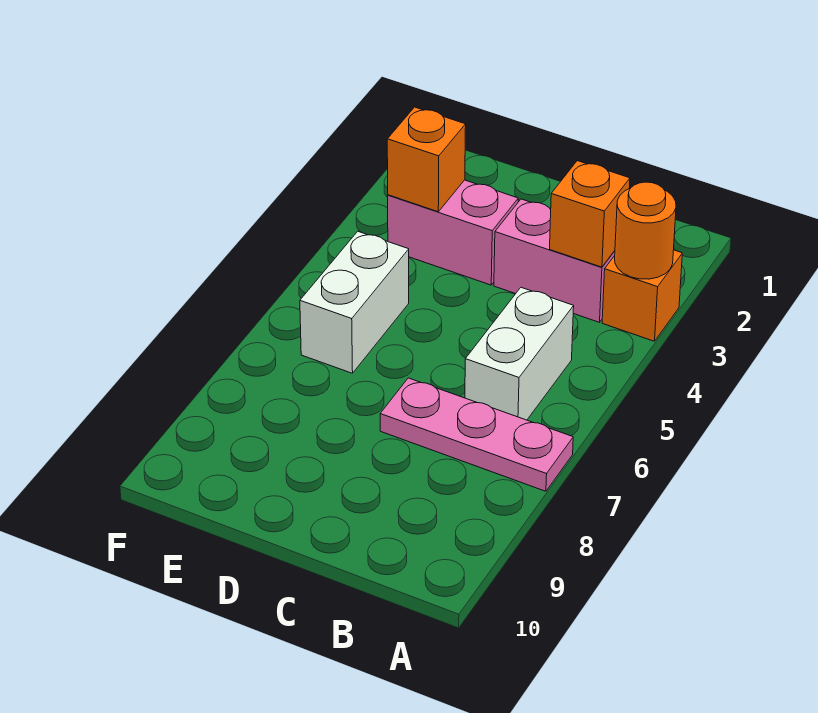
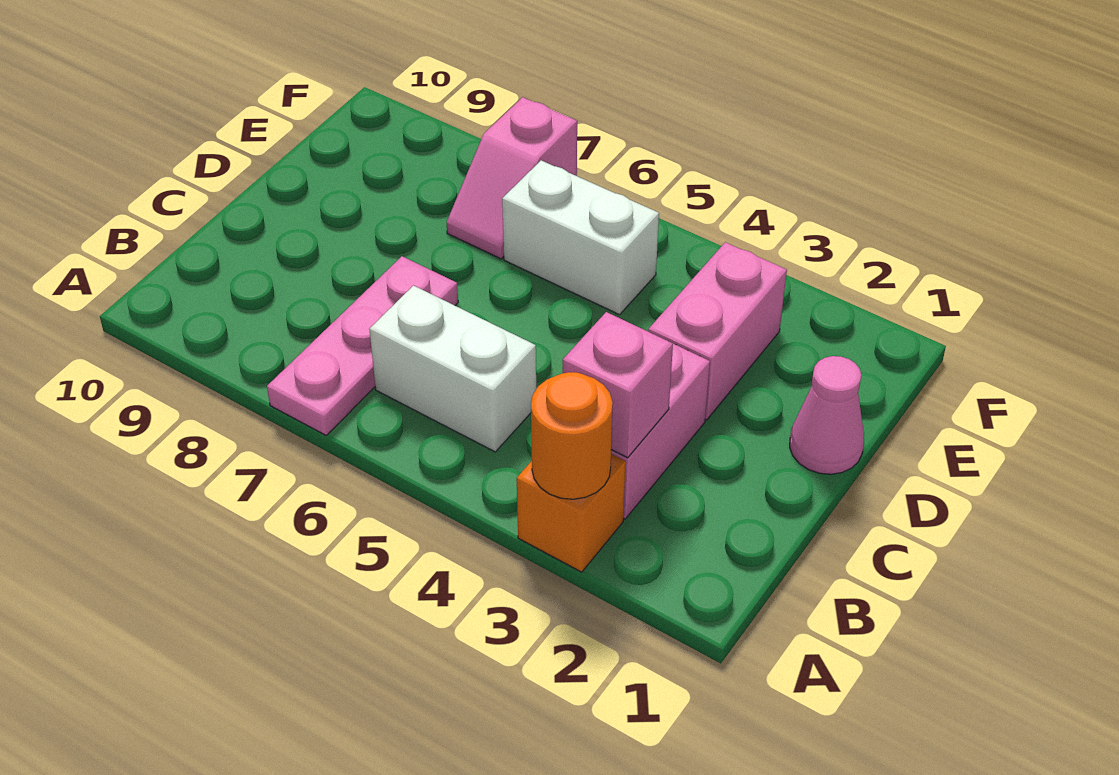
orange 1x1 brick [550,161,630,267] -> pink 1x1 brick [563,312,673,458]
none -> pink 1x1 cone [790,356,864,474]
orange 1x1 brick [387,107,466,212] -> none
none -> pink 1x2 slope [447,97,577,259]

